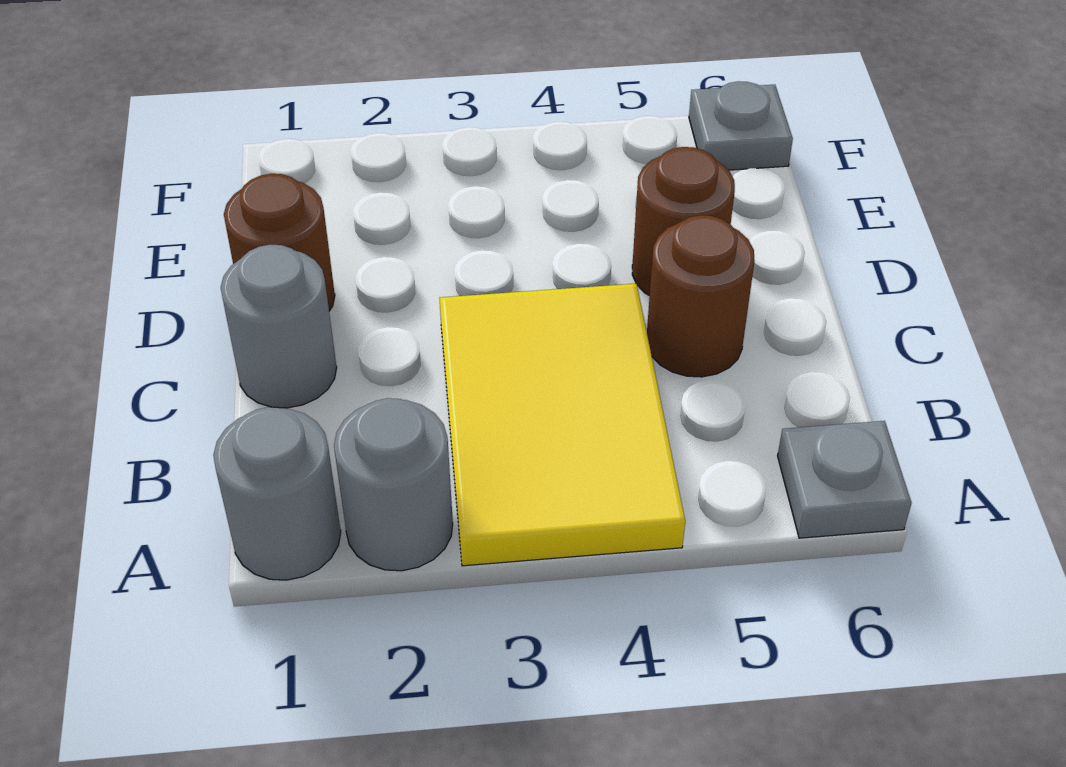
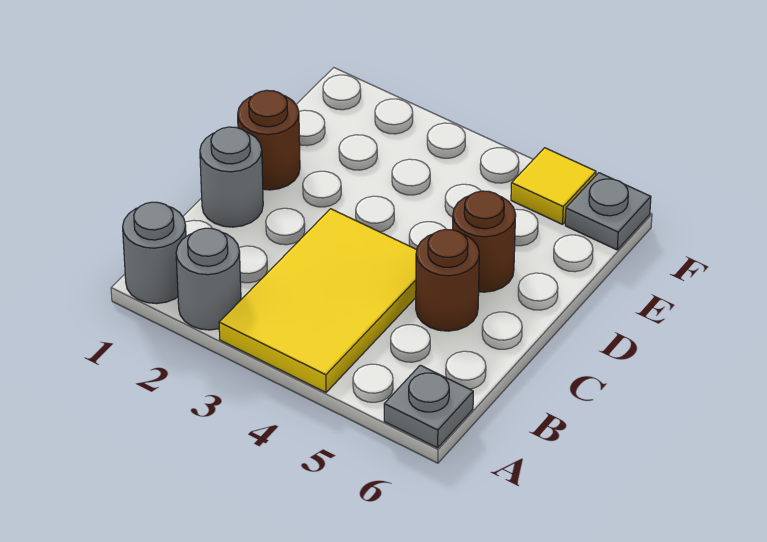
none -> yellow 1x1 tile [511,148,596,224]

